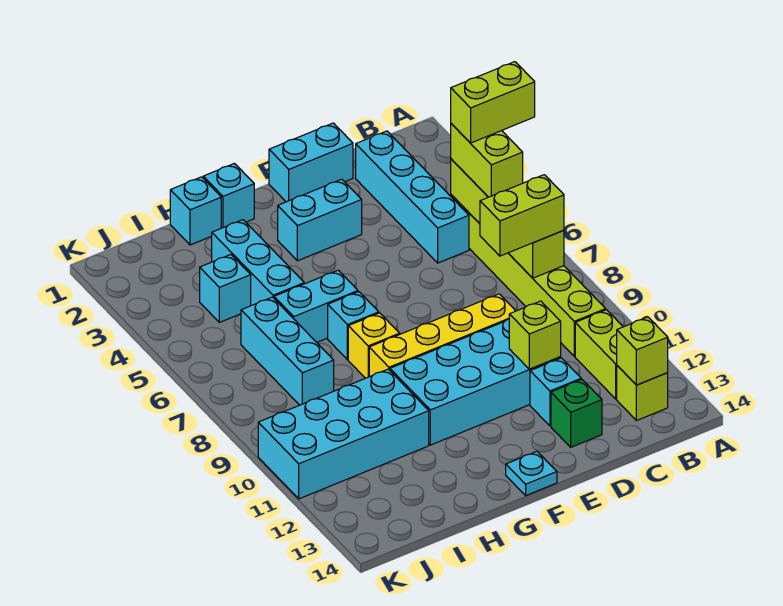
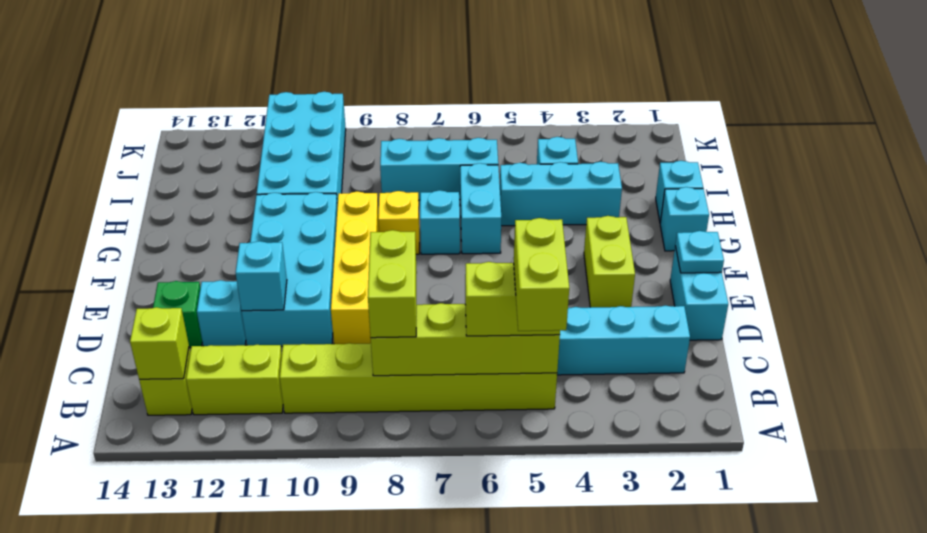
lime 1x1 brick [509,301,561,369] -> cyan 1x1 brick [235,241,287,311]
cyan 1x2 brick [278,179,362,261] -> lime 1x2 brick [584,216,635,307]
cyan 1x1 plate [506,451,557,495] -> cyan 1x1 plate moved to [675,231,724,273]

